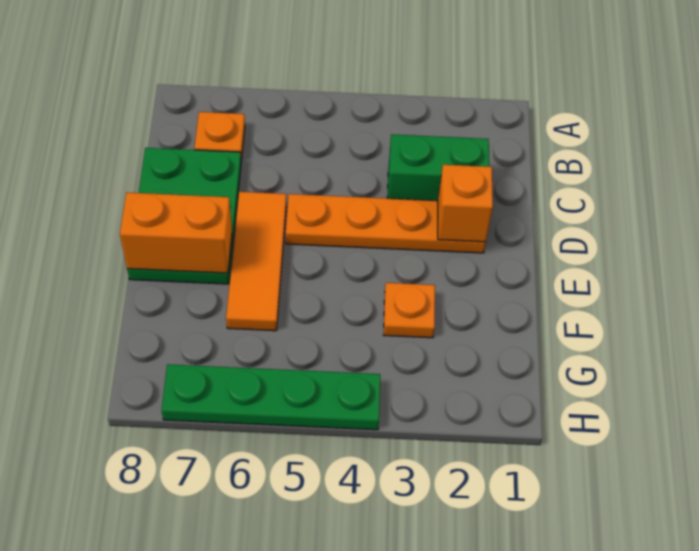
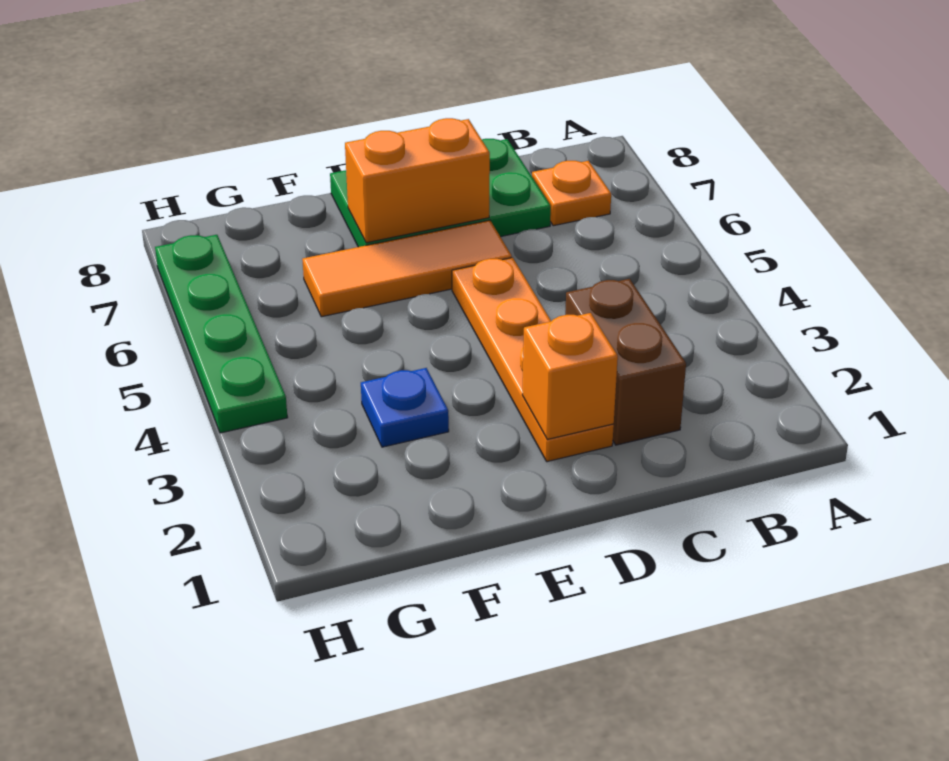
green 1x2 brick [387,134,489,201] -> brown 1x2 brick [565,279,686,445]
orange 1x2 brick [120,193,232,273] -> orange 1x2 brick turned to [345,118,490,243]
orange 1x1 plate [384,283,435,338] -> blue 1x1 plate [361,368,449,447]

